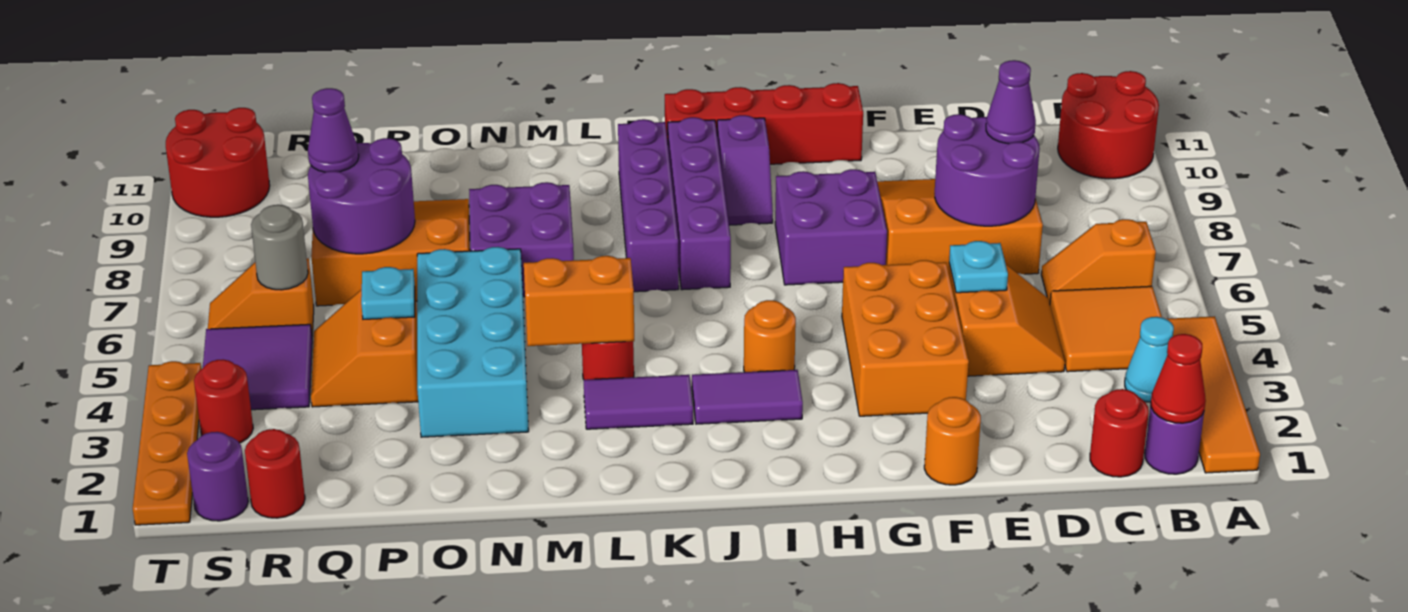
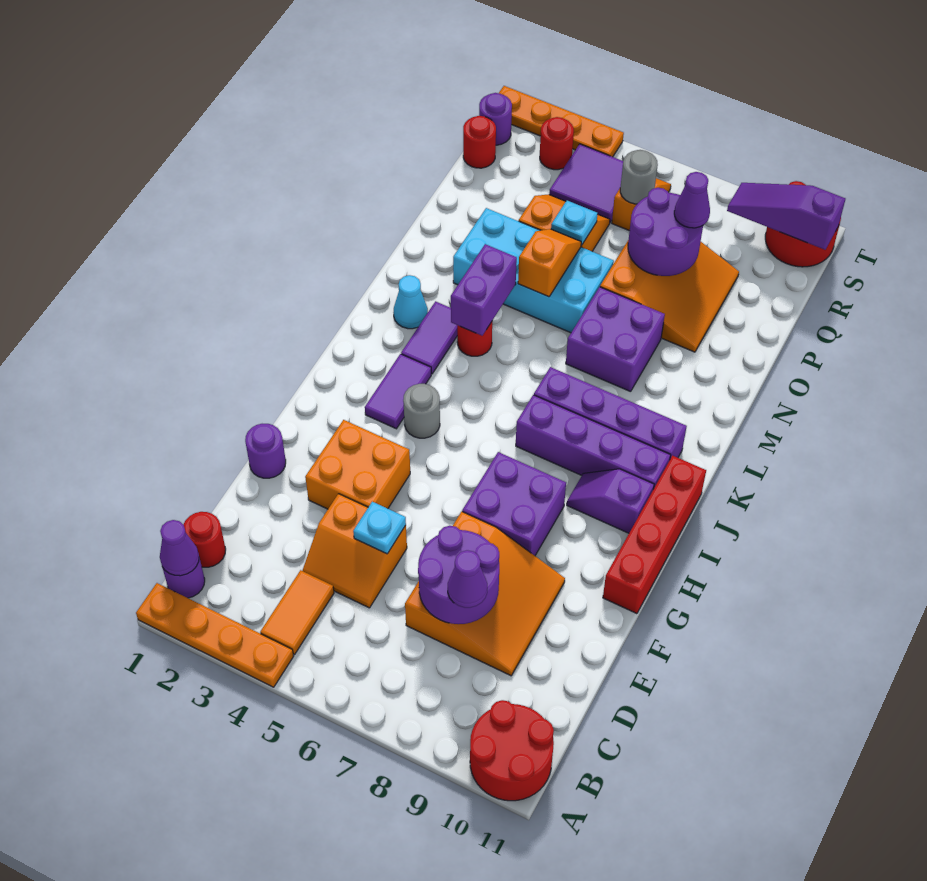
orange 1x4 tile [1167,316,1260,473] -> orange 1x4 plate [136,583,294,687]
red 1x1 cone [1151,334,1206,423] -> purple 1x1 cone [160,520,199,576]
cyan 1x1 cone [1125,317,1174,402] -> cyan 1x1 cone moved to [393,275,428,329]
orange 2x2 tile [1050,286,1162,372] -> orange 1x2 tile [260,570,334,655]
orange 1x2 slope [1041,219,1156,304] -> orange 1x2 slope moved to [518,229,581,297]
orange 1x1 round brick [924,397,981,485] -> purple 1x1 round brick [245,424,286,478]
orange 2x3 brick [842,260,969,416] -> orange 2x2 brick [305,420,410,509]
orange 1x1 round brick [744,300,796,372] -> grey 1x1 round brick [403,384,440,438]
orange 1x2 brick [524,256,634,346] -> purple 1x2 brick [451,244,517,336]
none -> purple 1x3 slope [727,183,845,250]

